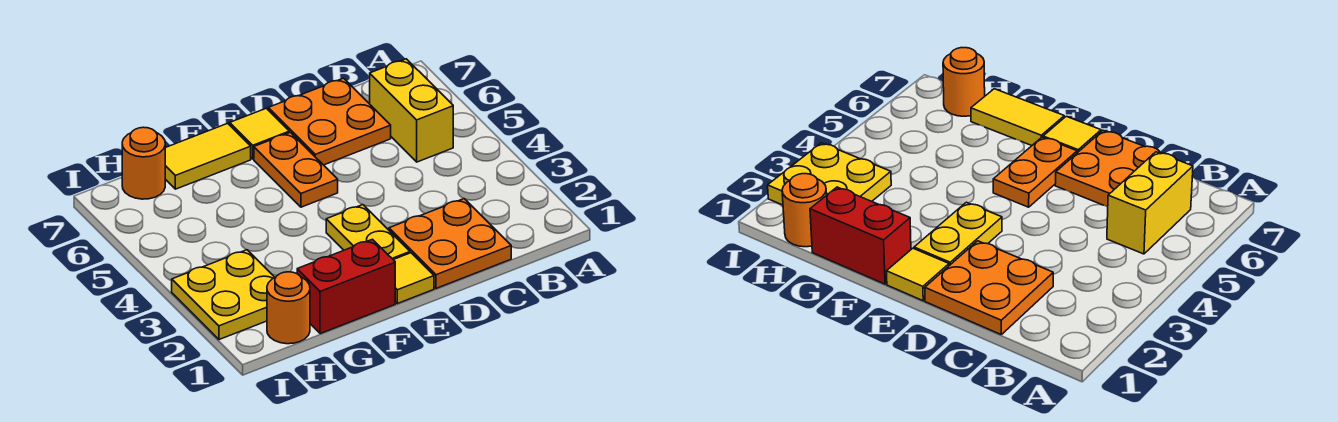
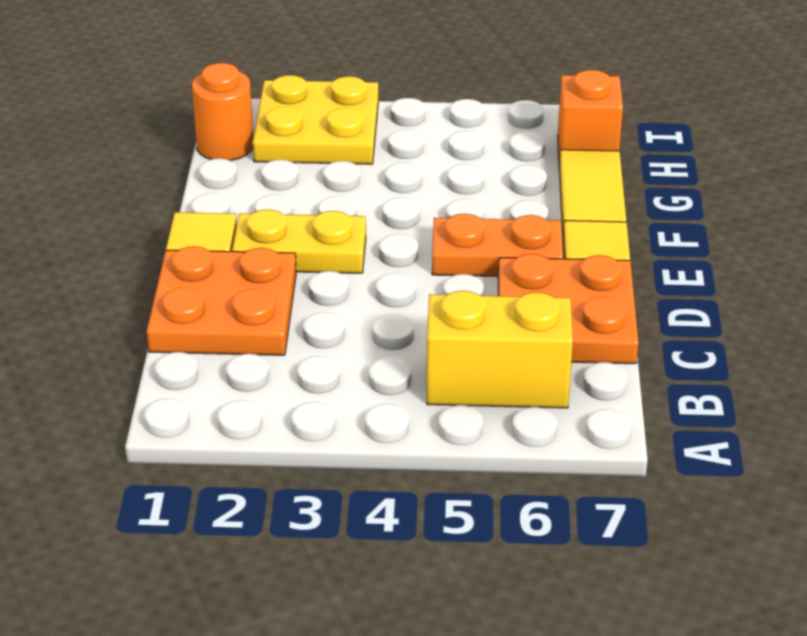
red 1x2 brick [297,239,395,334] -> none
orange 1x1 round brick [122,127,165,199] -> orange 1x1 brick [558,70,623,167]

